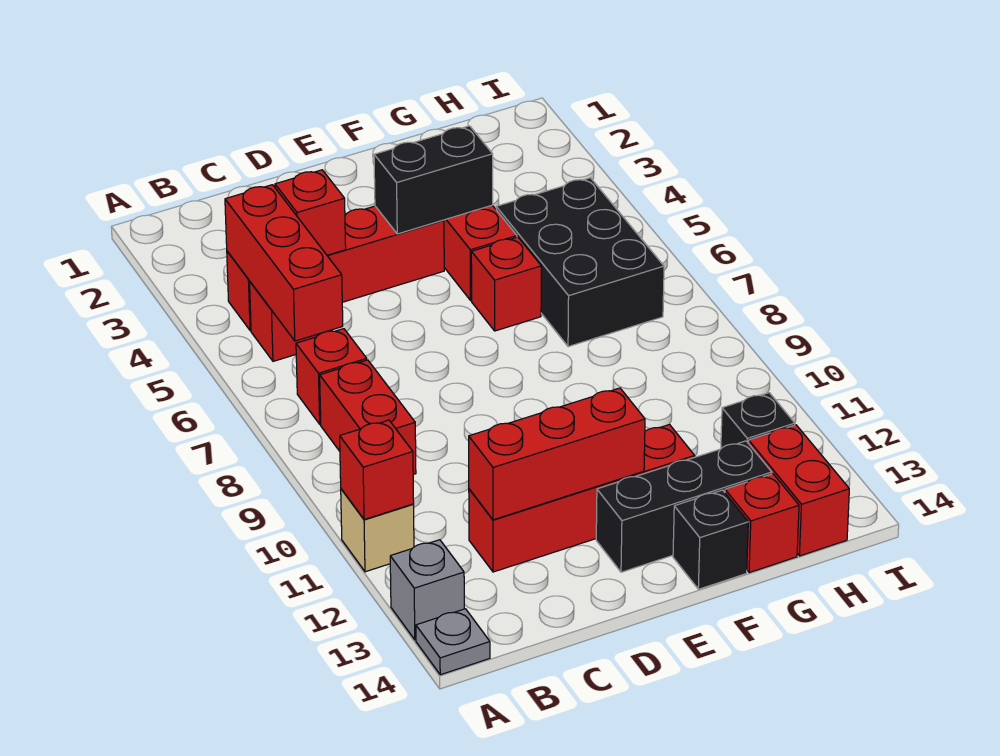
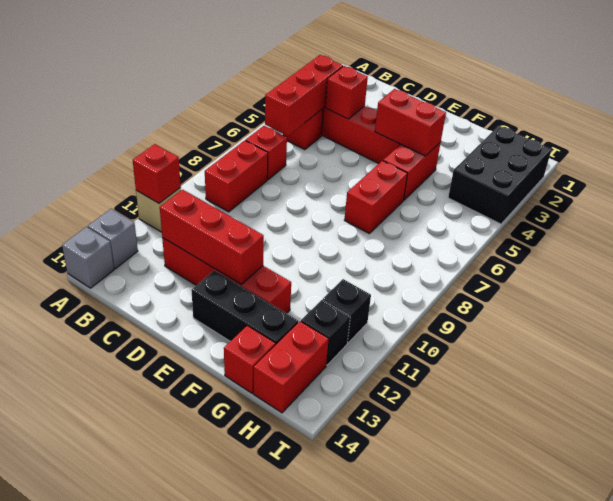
grey 1x1 plate [416,609,490,675] -> grey 1x1 brick [62,227,114,288]
black 1x2 brick [374,126,493,234] -> red 1x2 brick [375,89,446,156]
red 1x1 brick [471,237,541,331] -> red 1x2 brick [345,161,408,233]
black 1x1 brick [673,490,748,589] -> black 1x1 brick moved to [323,279,371,343]
black 2x3 brick [496,178,664,347] -> black 2x3 brick moved to [448,126,551,224]

